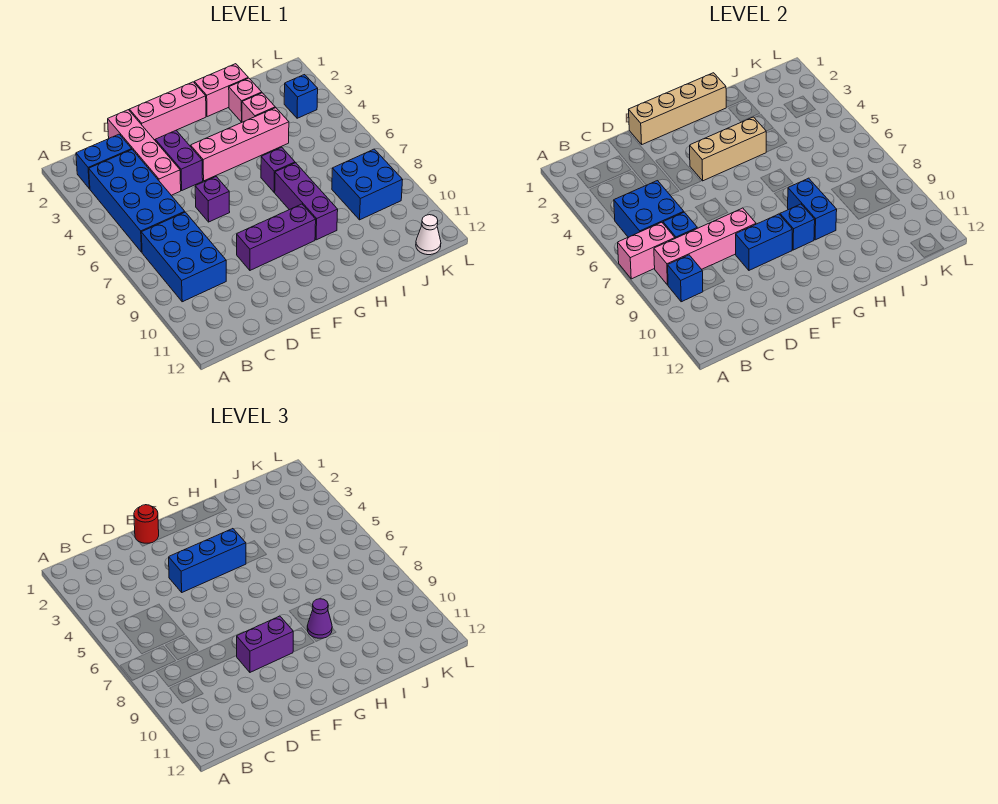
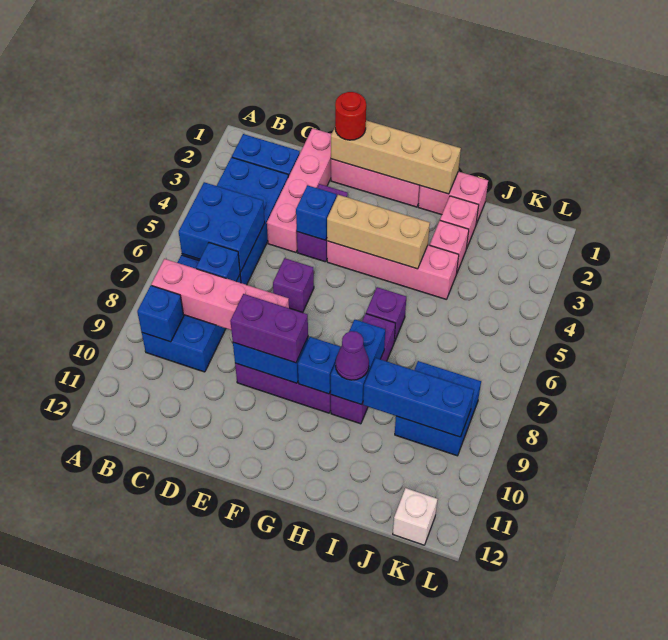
pink 1x2 brick [618,222,675,279] -> none
blue 1x3 brick [169,529,246,592] -> blue 1x3 brick moved to [363,358,474,437]
blue 1x1 brick [284,75,318,118] -> blue 1x1 brick moved to [296,185,336,240]
white 1x1 cone [416,215,441,255] -> white 1x1 brick [393,488,438,545]

